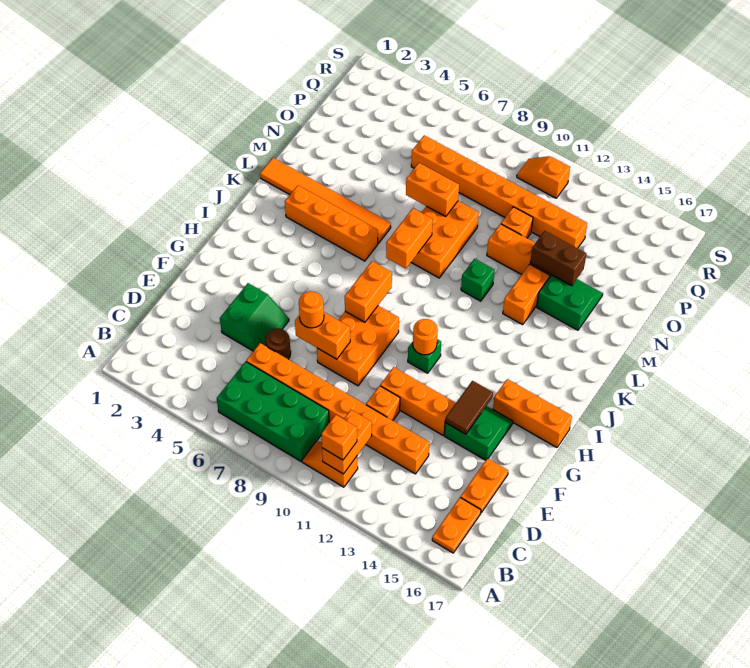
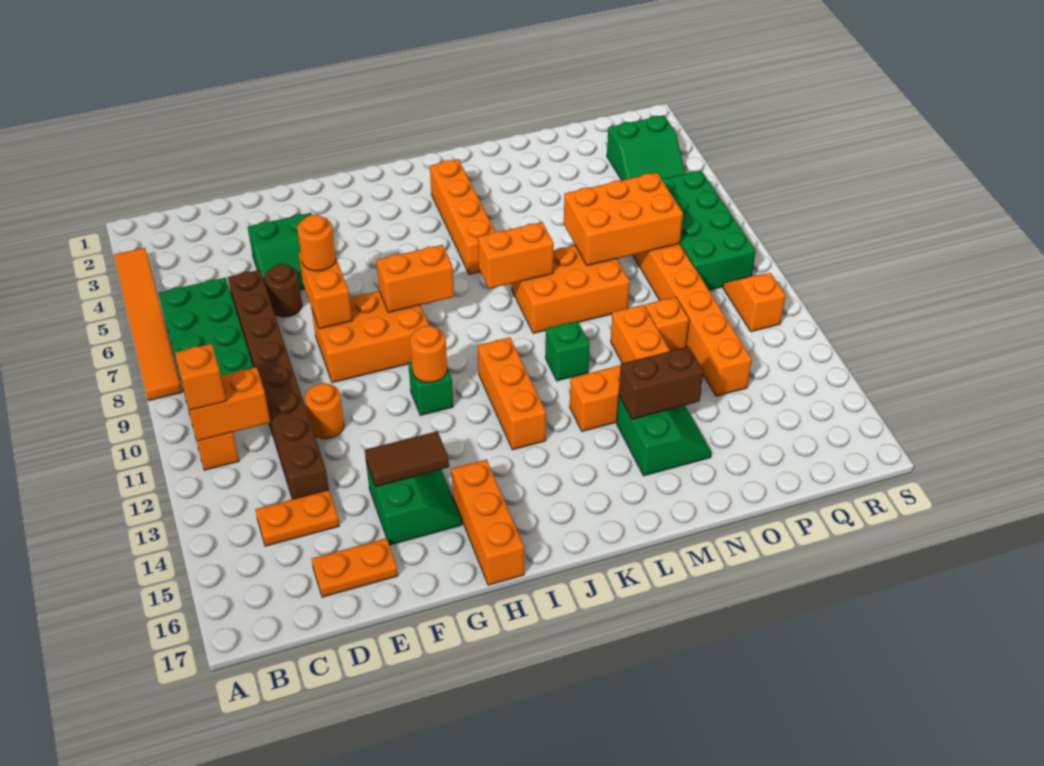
orange 1x2 plate [432,498,481,553] -> orange 1x2 plate moved to [255,490,339,546]
orange 1x8 brick [246,343,429,474] -> brown 1x8 brick [228,270,329,499]
orange 1x1 brick [366,386,400,420] -> orange 1x1 round brick [305,383,344,439]
orange 1x3 brick [380,367,456,435] -> orange 1x3 brick moved to [478,337,546,450]
orange 1x6 tile [260,158,391,244] -> orange 1x6 tile moved to [114,248,182,401]
orange 1x2 brick [406,163,459,216] -> orange 2x3 brick [564,173,683,265]
brown 1x2 brick [530,231,586,286] -> brown 1x2 brick turned to [619,347,704,419]
none -> green 2x2 slope [607,115,685,181]
none -> green 2x4 brick [661,170,756,290]

